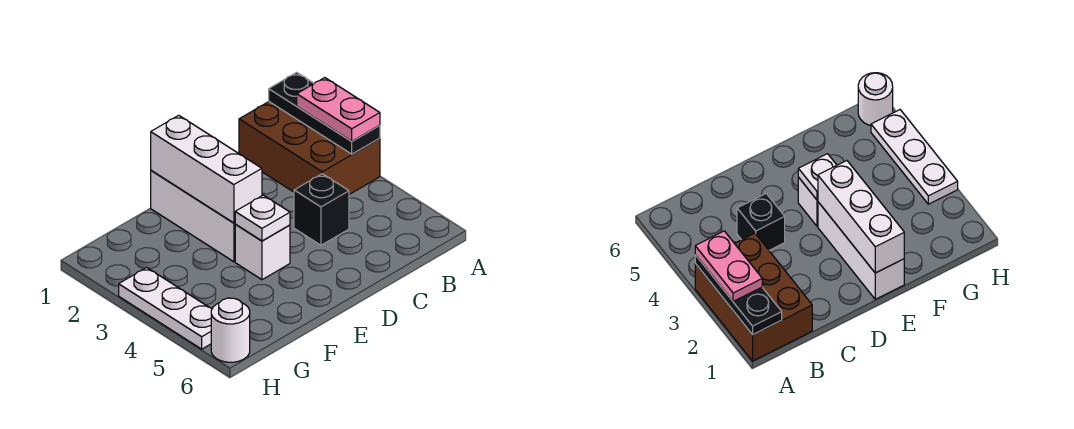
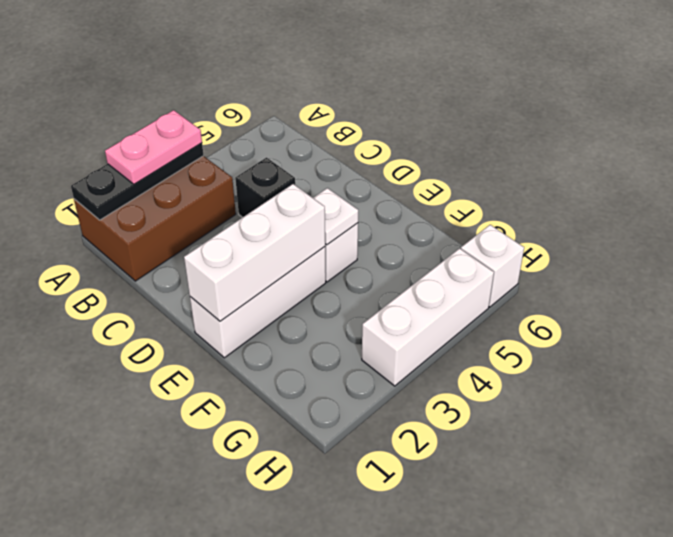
white 1x3 plate [119,268,212,349] -> white 1x3 brick [362,248,494,386]
white 1x1 round brick [211,298,250,362] -> white 1x1 brick [461,225,524,307]

